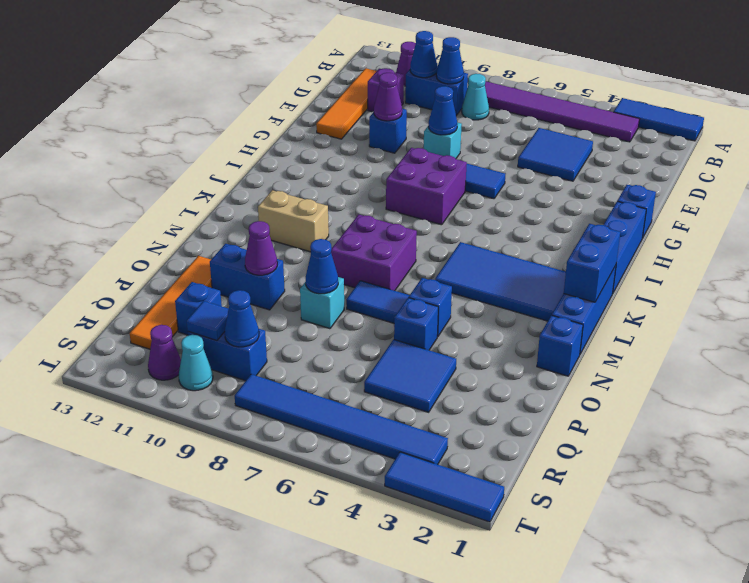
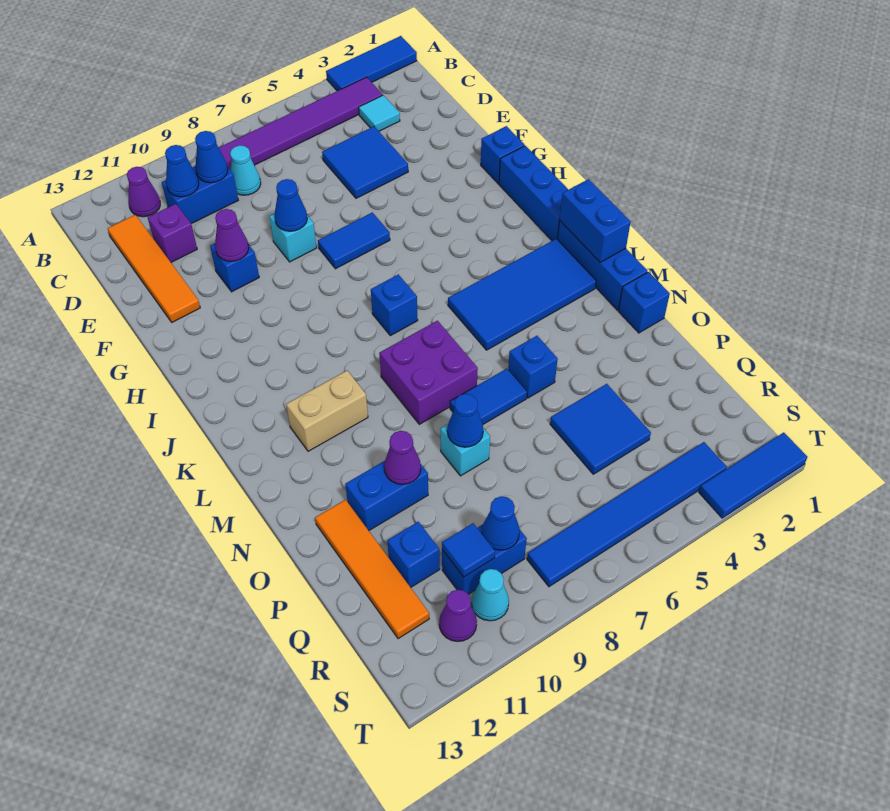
none -> cyan 1x1 tile [359,95,400,131]
purple 2x2 brick [386,148,467,225] -> none
blue 1x1 brick [394,298,438,350] -> blue 1x1 brick moved to [371,274,418,336]

